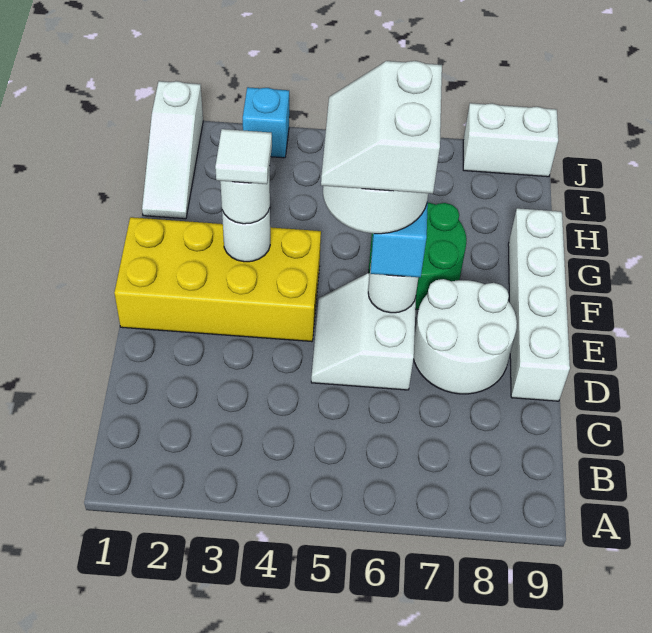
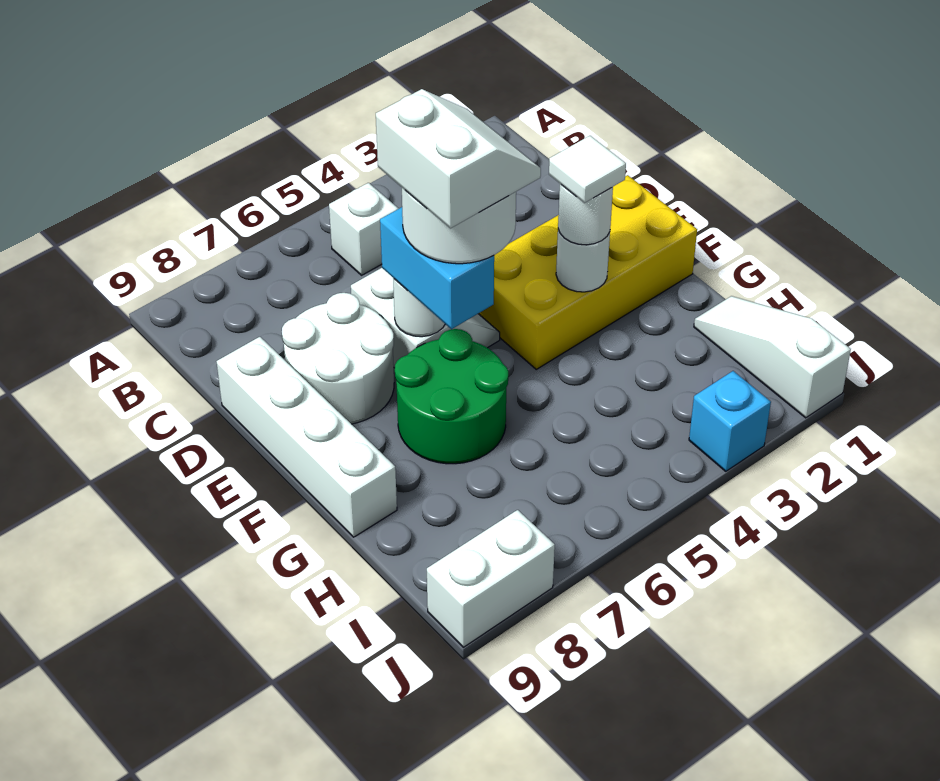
none -> white 1x1 brick [329,183,399,275]

